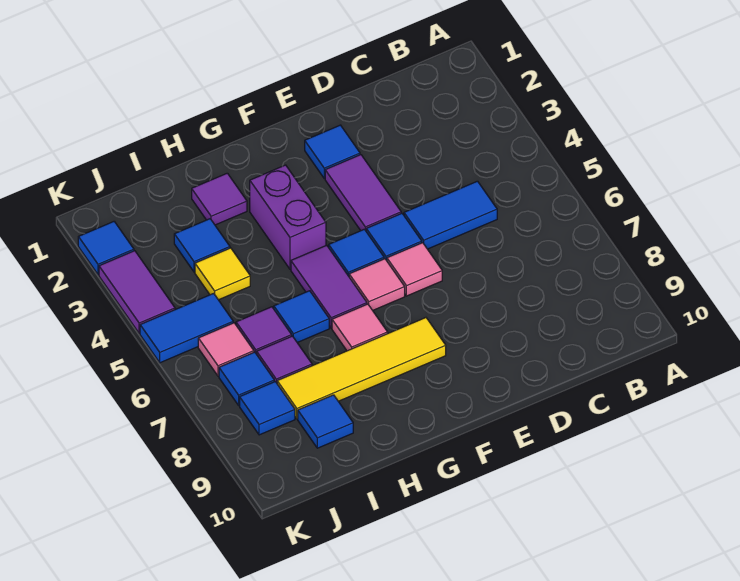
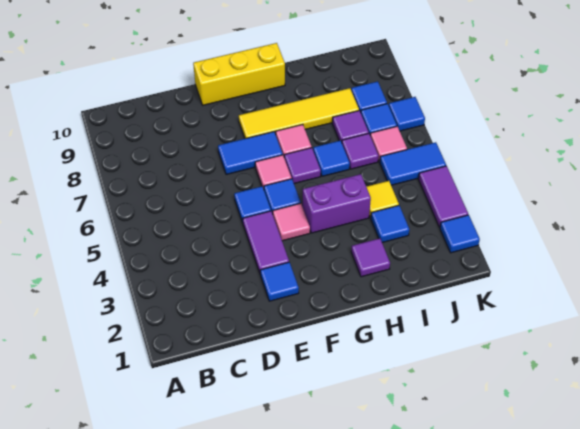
blue 1x2 tile [404,181,497,249] -> blue 1x2 tile moved to [218,132,283,175]
pink 1x1 tile [387,243,442,296] -> pink 1x1 tile moved to [273,203,310,241]
none -> yellow 1x3 brick [193,43,285,105]
purple 1x2 brick [250,165,326,269] -> purple 1x2 brick turned to [302,174,371,233]
purple 1x2 tile [291,245,367,328] -> purple 1x1 tile [284,148,321,184]
blue 1x1 tile [298,395,353,448] -> blue 1x1 tile moved to [389,97,425,131]

